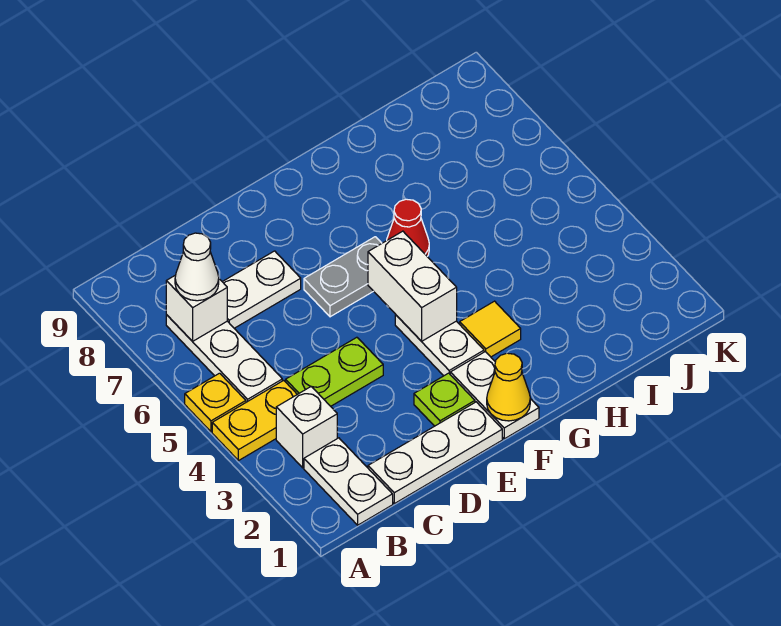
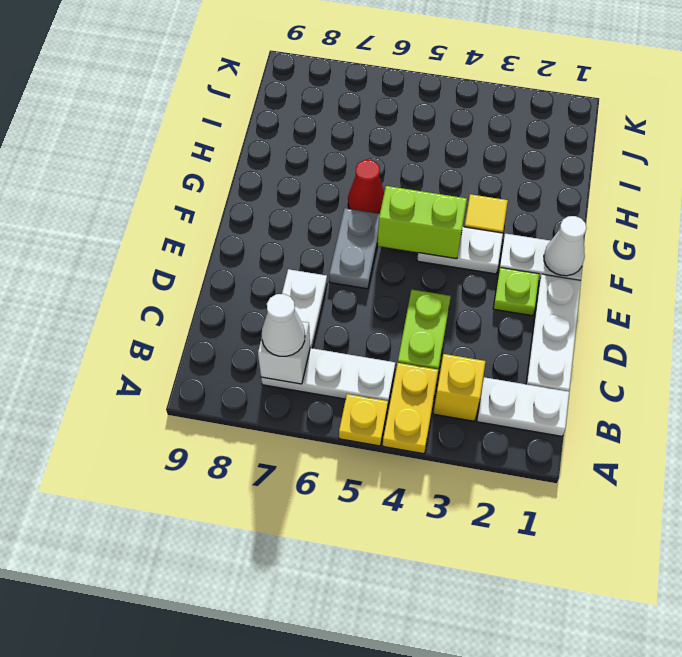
white 1x1 brick [276,386,337,468] -> yellow 1x1 brick [433,354,486,421]
yellow 1x1 cone [487,353,530,421] -> white 1x1 cone [544,216,587,276]
white 1x2 brick [368,231,457,341] -> lime 1x2 brick [378,186,467,259]

